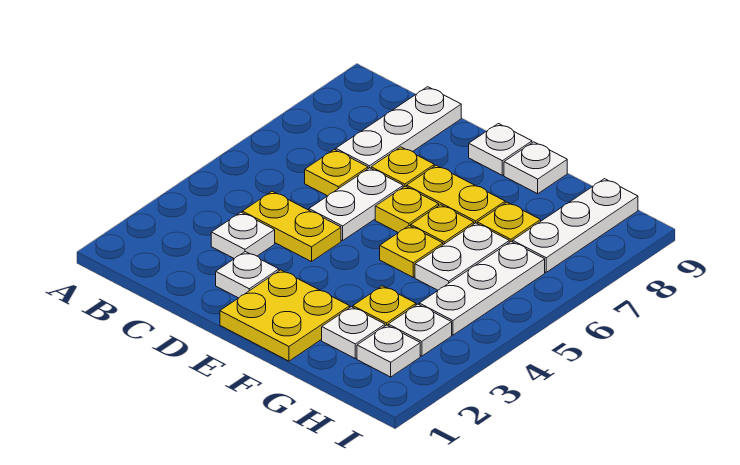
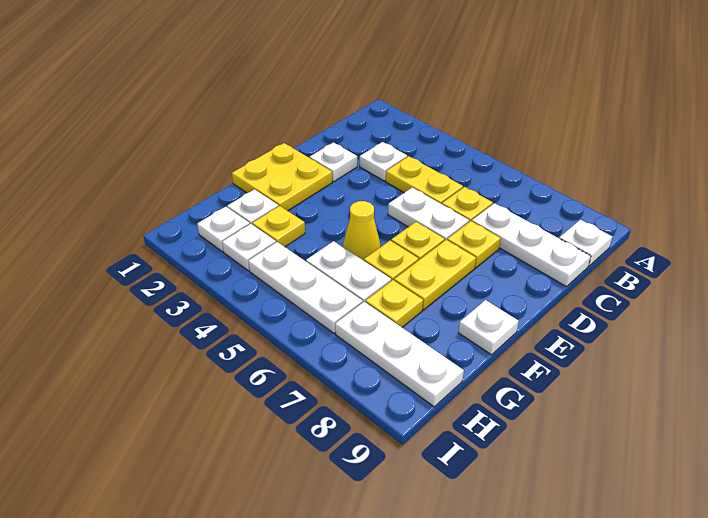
yellow 1x2 plate [242,191,341,262] -> yellow 1x2 plate turned to [386,156,463,204]
white 1x1 plate [469,124,532,175] -> white 1x1 plate moved to [559,220,612,266]
yellow 1x1 plate [380,226,443,277] -> yellow 1x1 cone [343,201,380,261]

